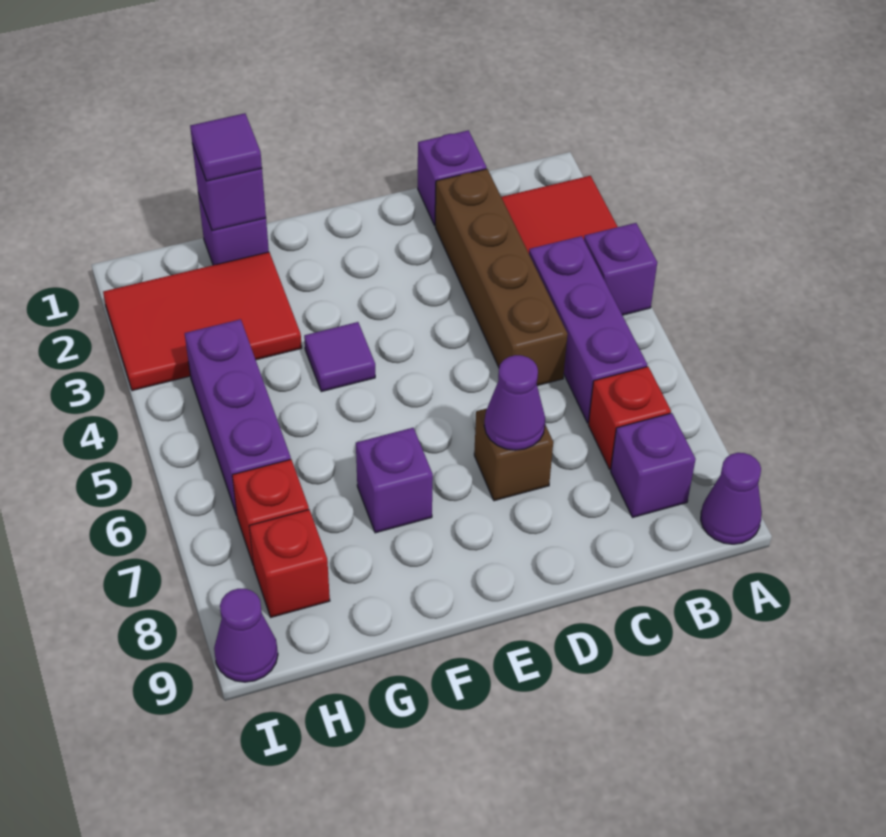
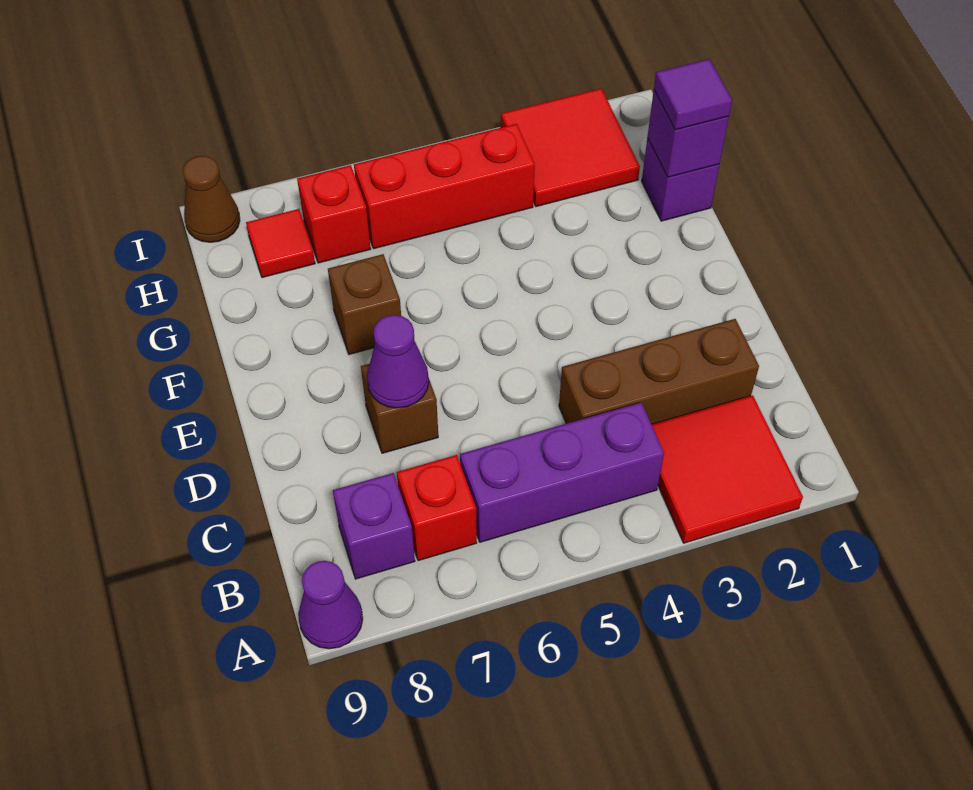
purple 1x1 brick [584,223,657,315] -> none
purple 1x1 brick [418,130,486,225] -> none
brown 1x4 brick [435,169,568,386] -> brown 1x3 brick [559,319,759,424]
purple 1x1 tile [304,322,375,392] -> none
purple 1x1 brick [356,428,433,533] -> brown 1x1 brick [328,254,401,354]
red 2x3 tile [103,252,302,391] -> red 2x2 tile [501,89,640,207]
purple 1x3 brick [185,319,291,515] -> red 1x3 brick [354,124,535,249]
red 1x1 brick [249,510,330,617] -> red 1x1 tile [246,209,315,278]
purple 1x1 cone [214,589,278,682] -> brown 1x1 cone [183,156,240,242]

